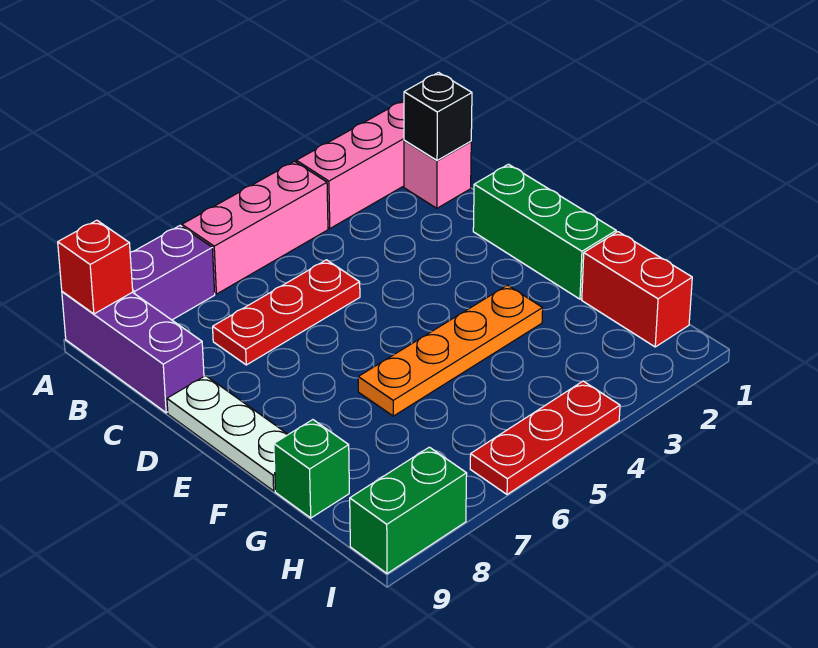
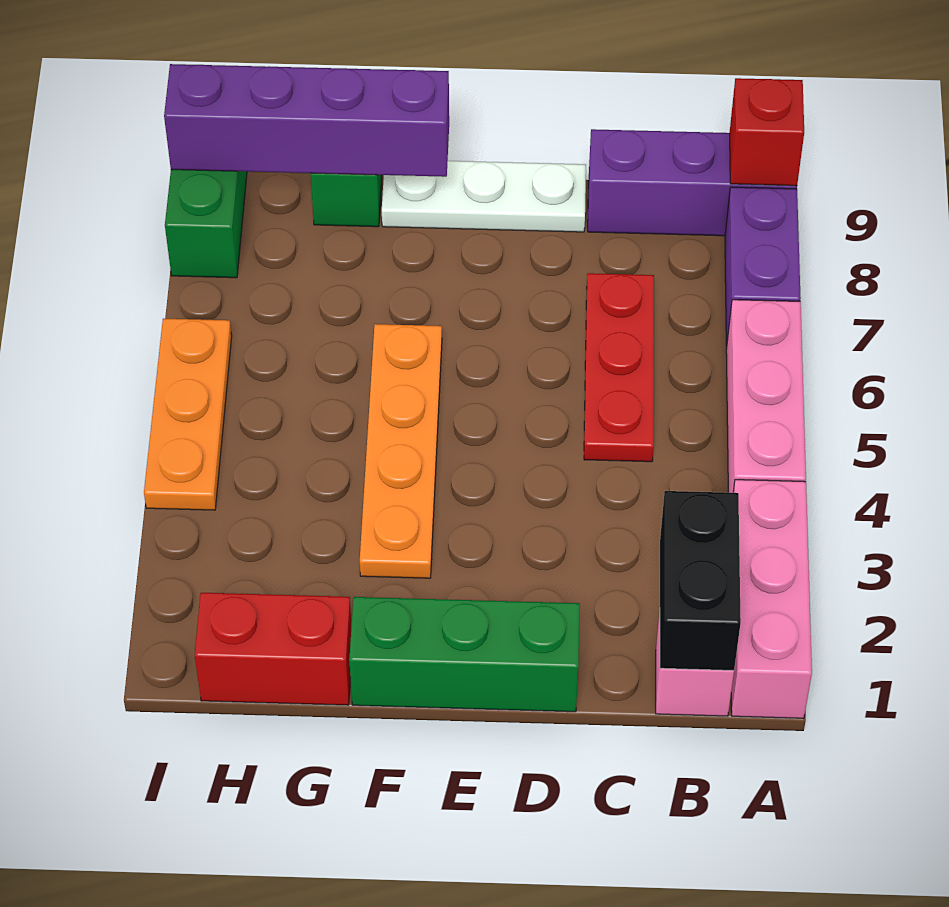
black 1x1 brick [404,73,472,160] -> black 1x2 brick [660,491,741,670]
none -> purple 1x4 brick [164,64,449,177]
red 1x3 plate [470,381,620,494] -> orange 1x3 plate [144,319,232,510]

